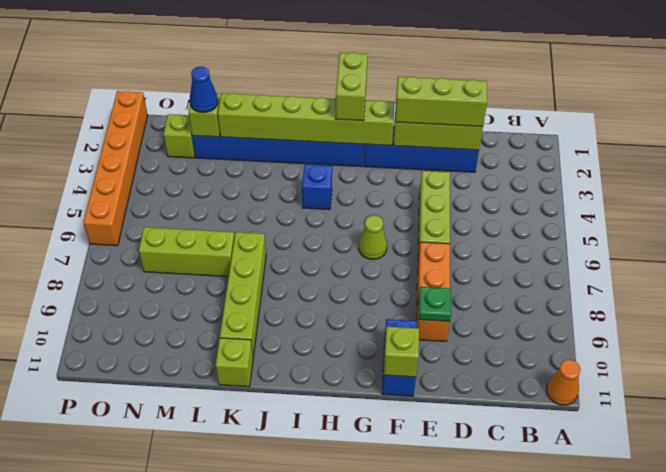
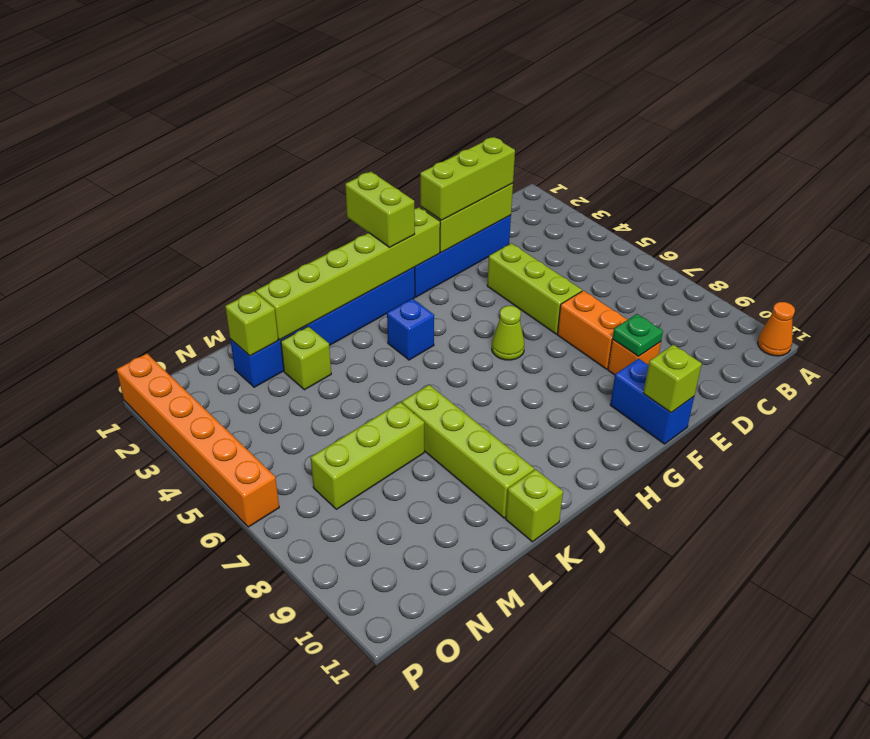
blue 1x1 cone [190,66,218,113] -> none
lime 1x1 brick [164,114,195,158] -> lime 1x1 brick moved to [281,326,331,390]

